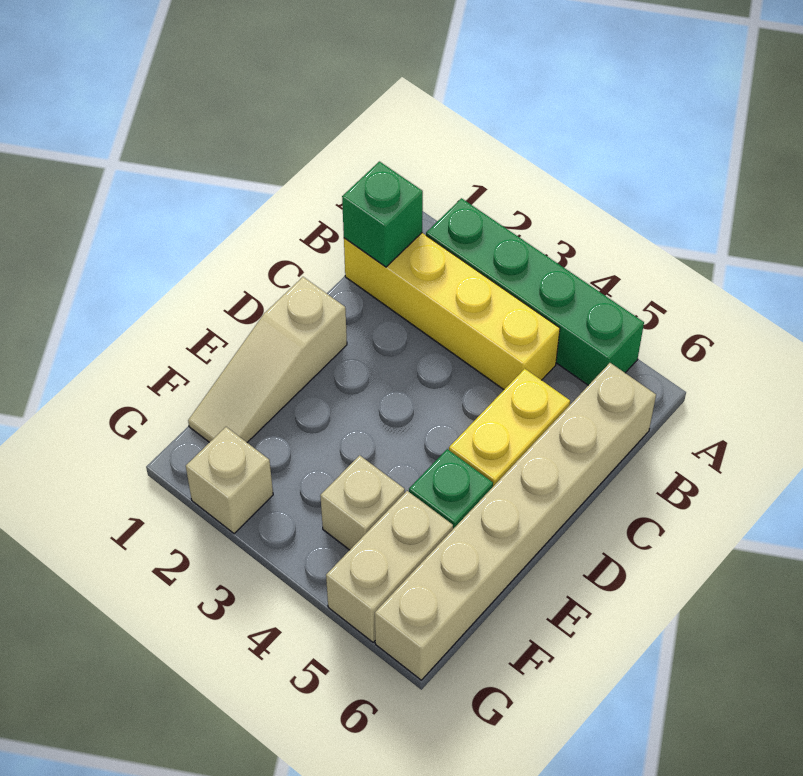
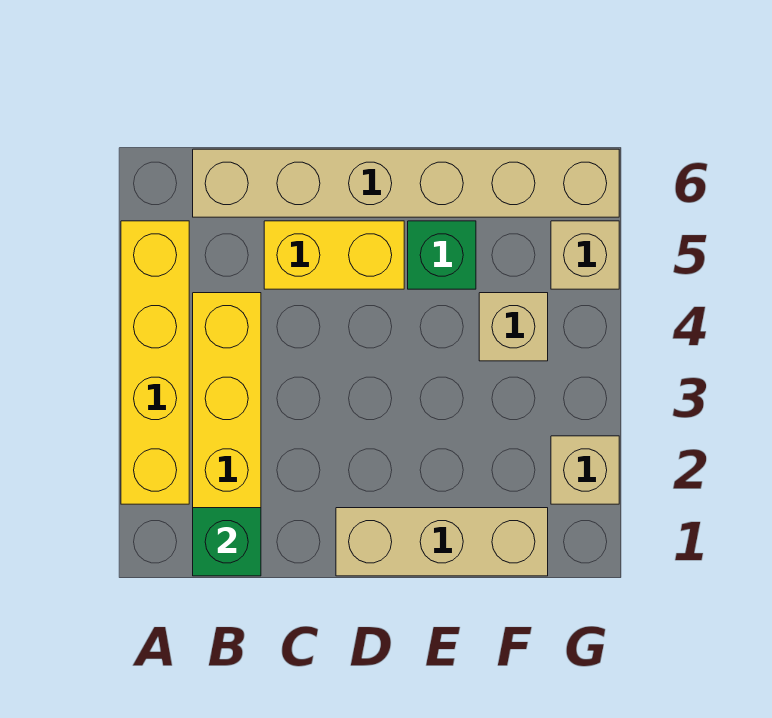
green 1x4 brick [426,198,644,385] -> yellow 1x4 brick [121,221,189,504]
tan 1x3 slope [188,277,347,442] -> tan 1x3 brick [336,508,548,576]
tan 1x2 brick [326,491,453,642] -> tan 1x1 brick [551,221,619,289]

